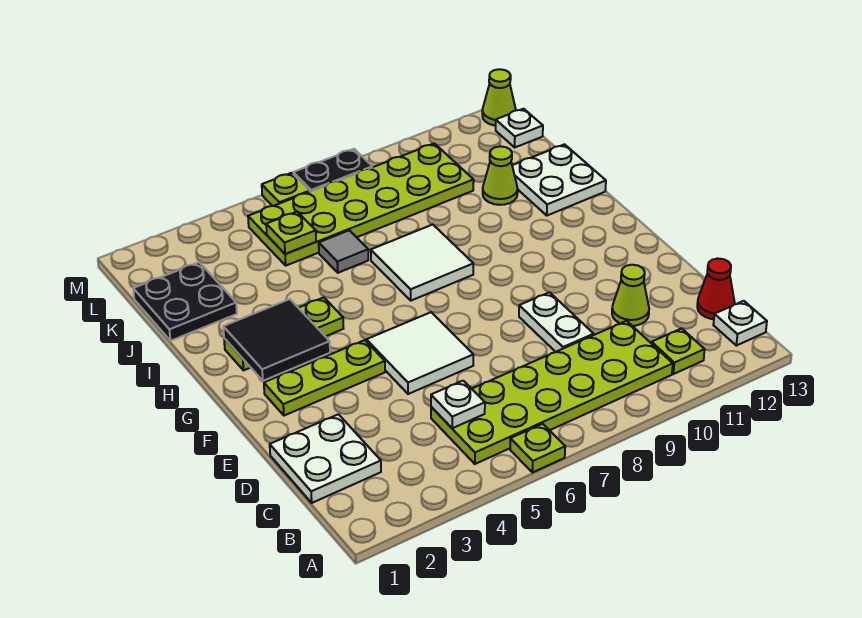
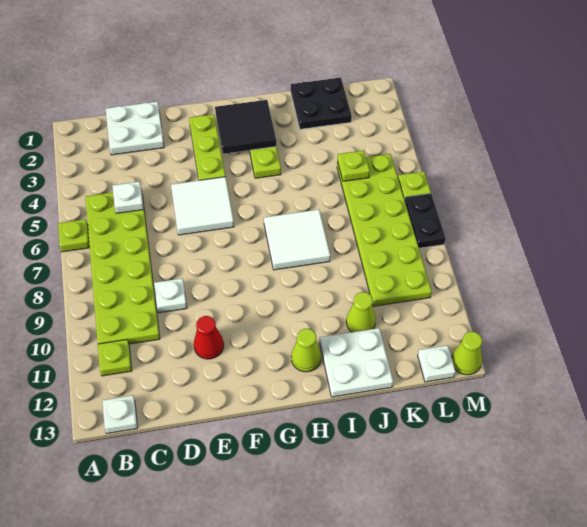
red 1x1 cone [697,259,735,319] -> red 1x1 cone moved to [194,316,224,359]
white 1x2 plate [519,292,594,352] -> white 1x1 plate [154,278,187,313]
lime 1x1 cone [612,265,649,326] -> lime 1x1 cone moved to [291,329,321,372]
grey 1x1 tile [319,230,368,273] -> none

